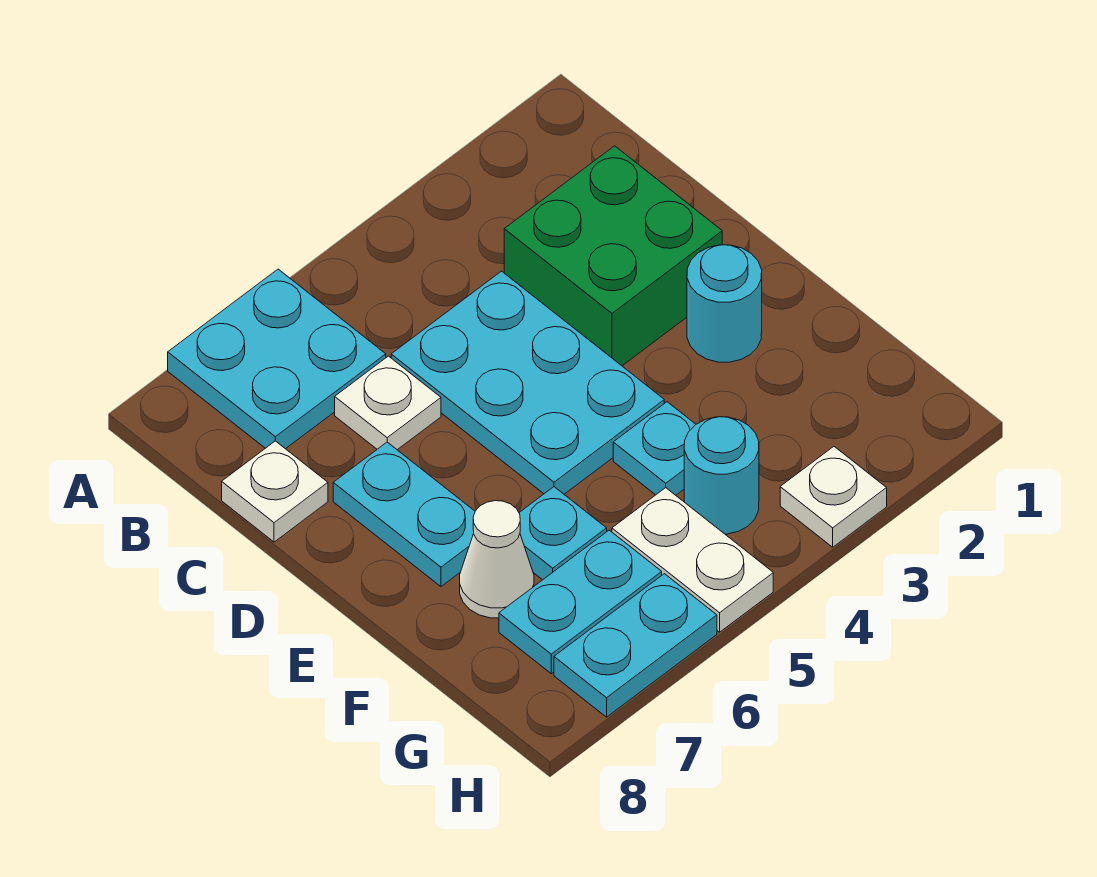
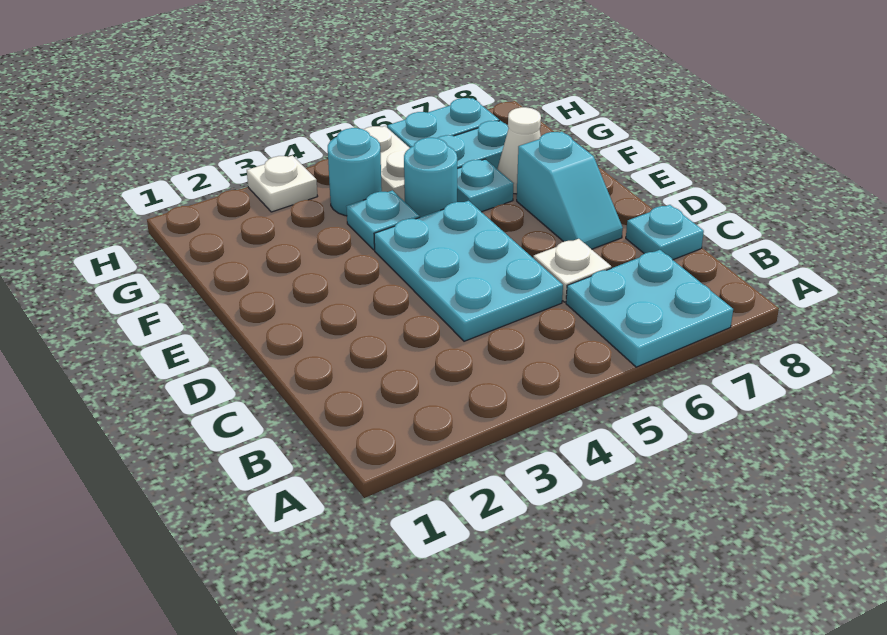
green 2x2 brick [504,146,722,366] -> none
white 1x1 plate [222,441,328,542] -> cyan 1x1 plate [626,205,704,260]
cyan 1x2 plate [333,442,475,587] -> cyan 1x2 slope [517,132,623,249]
cyan 1x1 round brick [687,245,762,362] -> cyan 1x1 round brick moved to [404,138,457,217]

